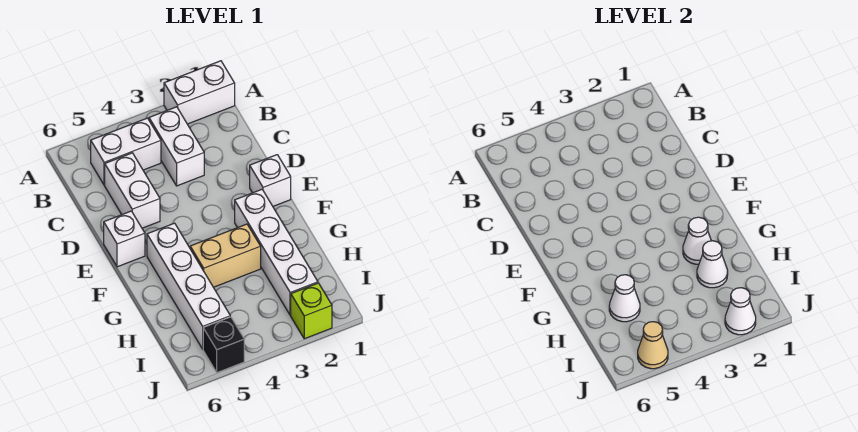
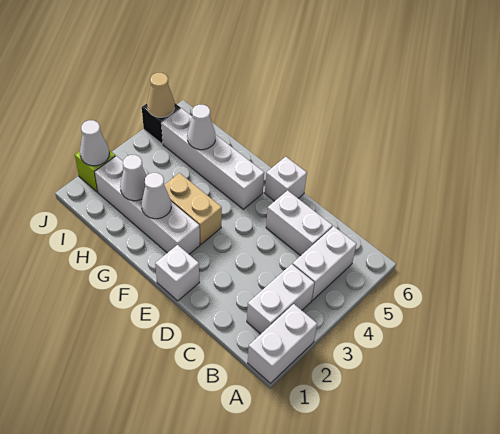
white 1x2 brick [149,107,204,186] -> white 1x2 brick turned to [247,264,314,334]
tan 1x2 brick [190,224,261,287] -> tan 1x2 brick turned to [164,173,222,244]

